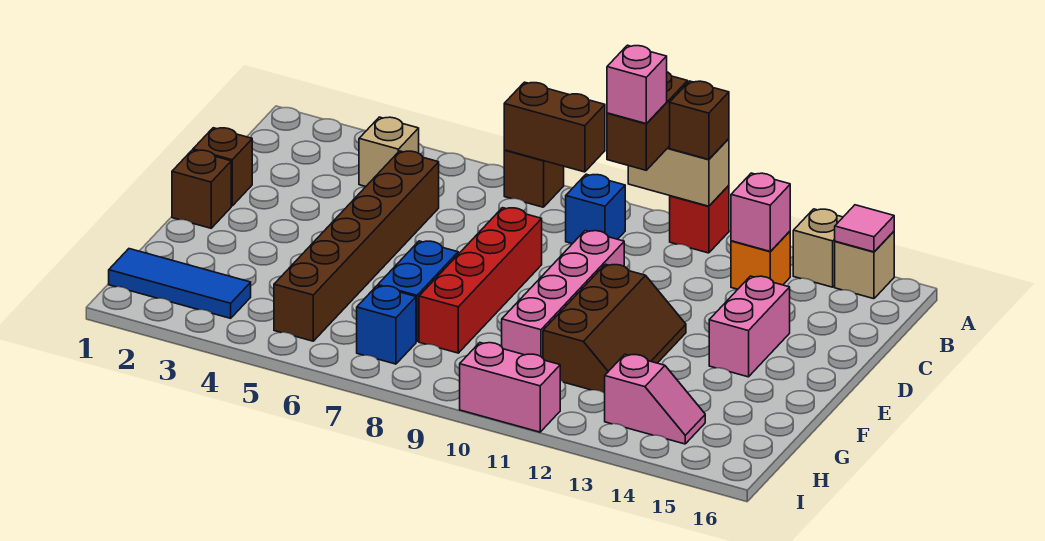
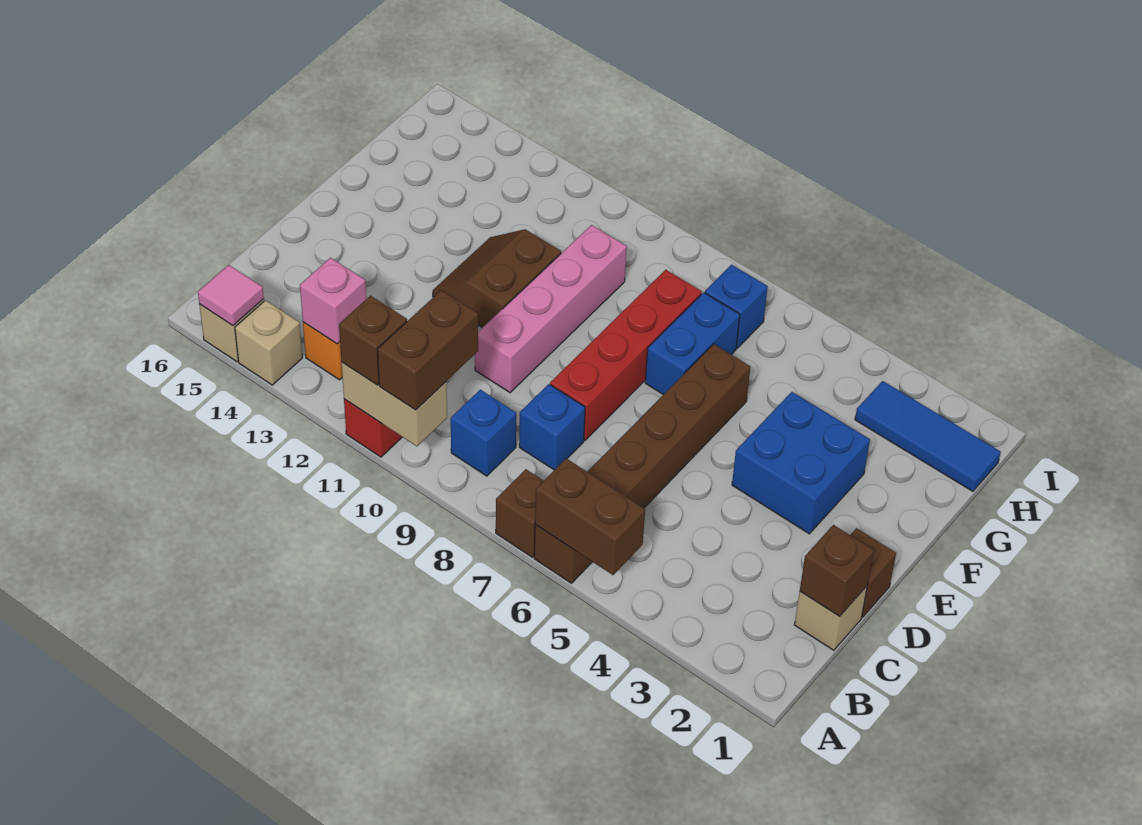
brown 1x2 brick [504,82,605,172] -> brown 1x2 brick moved to [535,458,645,575]
tan 1x1 brick [359,117,419,187] -> tan 1x1 brick moved to [795,586,867,650]
pink 1x1 brick [607,45,667,124] -> none
brown 1x6 brick [274,151,439,341] -> brown 1x6 brick moved to [534,344,750,583]
none -> blue 1x1 brick [519,384,585,470]
pink 1x2 brick [709,276,790,377] -> none
brown 1x1 brick [172,150,231,228] -> brown 1x1 brick moved to [800,525,874,617]
none -> blue 2x2 brick [732,392,870,534]
brown 2x3 slope [543,264,686,393] -> brown 2x2 slope [433,229,561,328]
pink 1x2 slope [605,354,705,444] -> none
pink 1x2 brick [460,343,560,432] -> none

